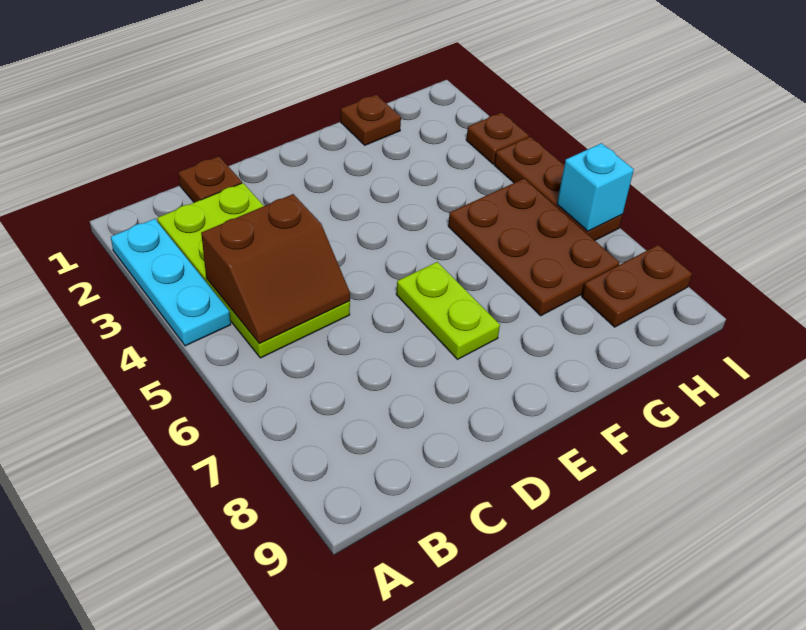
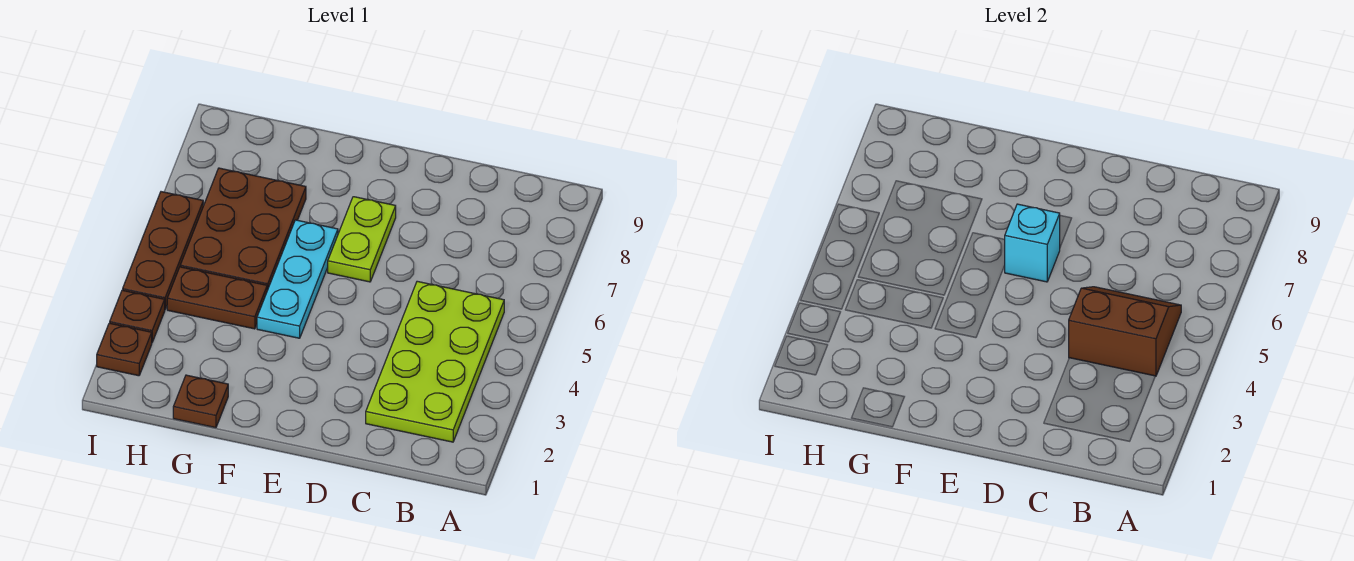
cyan 1x3 plate [111,219,231,346] -> cyan 1x3 plate moved to [257,220,338,338]
brown 1x1 plate [178,156,242,203] -> brown 1x1 plate moved to [97,323,152,376]
brown 1x2 plate [582,245,692,327] -> brown 1x2 plate moved to [167,267,267,329]
cyan 1x1 brick [557,143,634,231] -> cyan 1x1 brick moved to [1005,204,1060,282]

